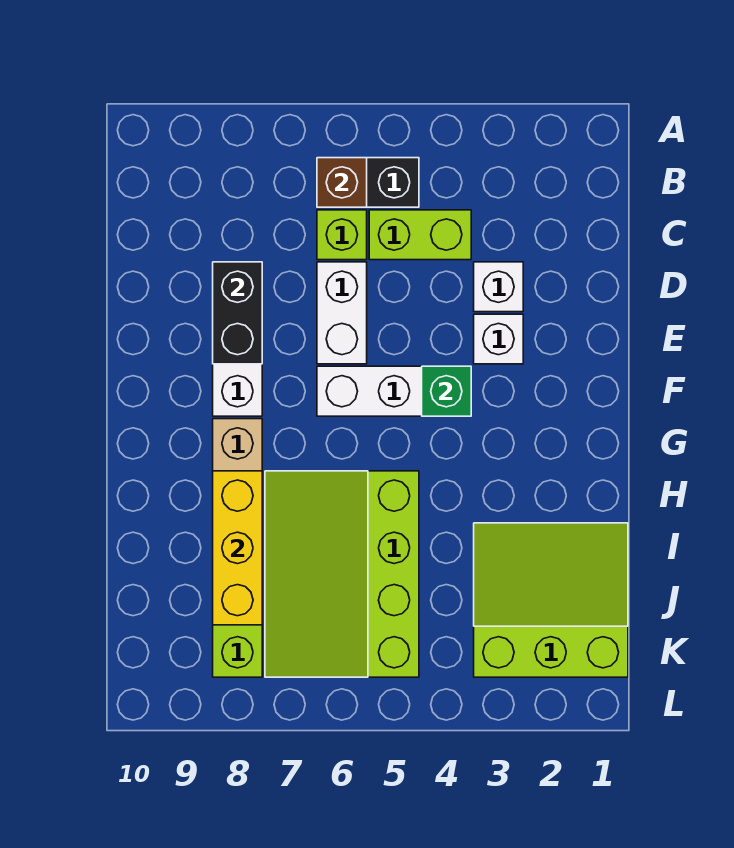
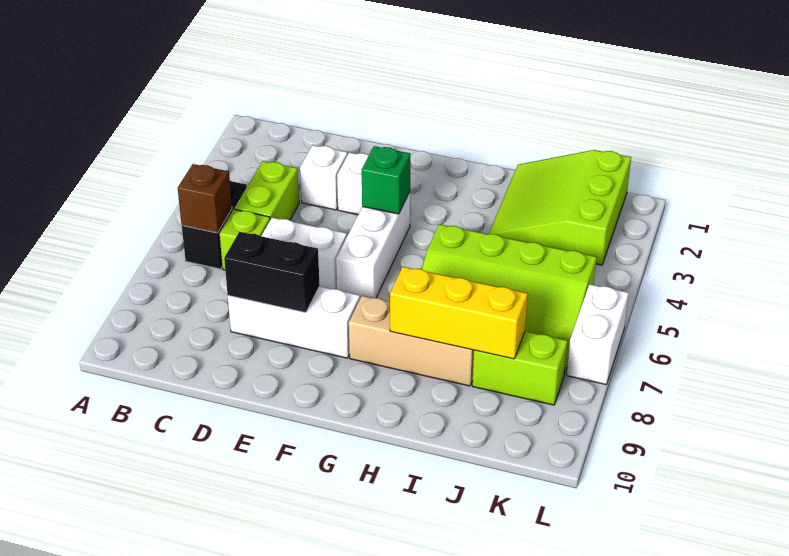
none -> white 1x2 brick [567,284,629,384]

